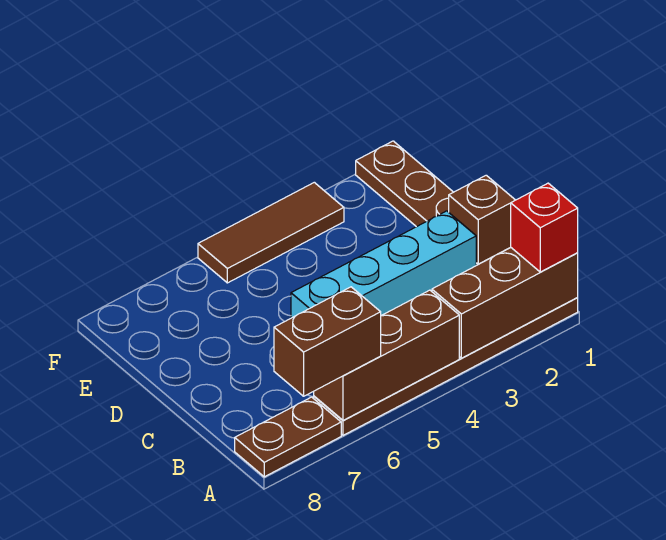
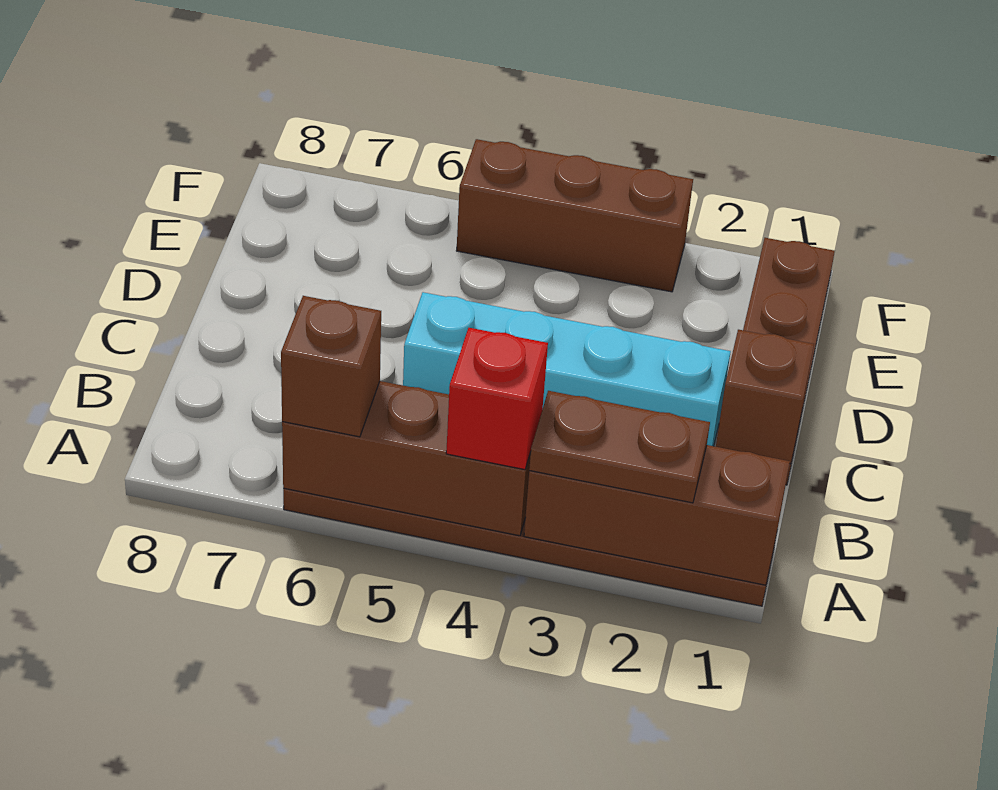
red 1x1 brick [511,183,578,272] -> red 1x1 brick moved to [446,328,548,470]
brown 1x2 brick [274,287,381,396] -> brown 1x1 brick [281,296,381,437]
brown 1x2 plate [235,397,341,477] -> brown 1x2 plate moved to [529,391,710,503]
brown 1x3 tile [198,182,344,283] -> brown 1x3 brick [457,139,693,292]

